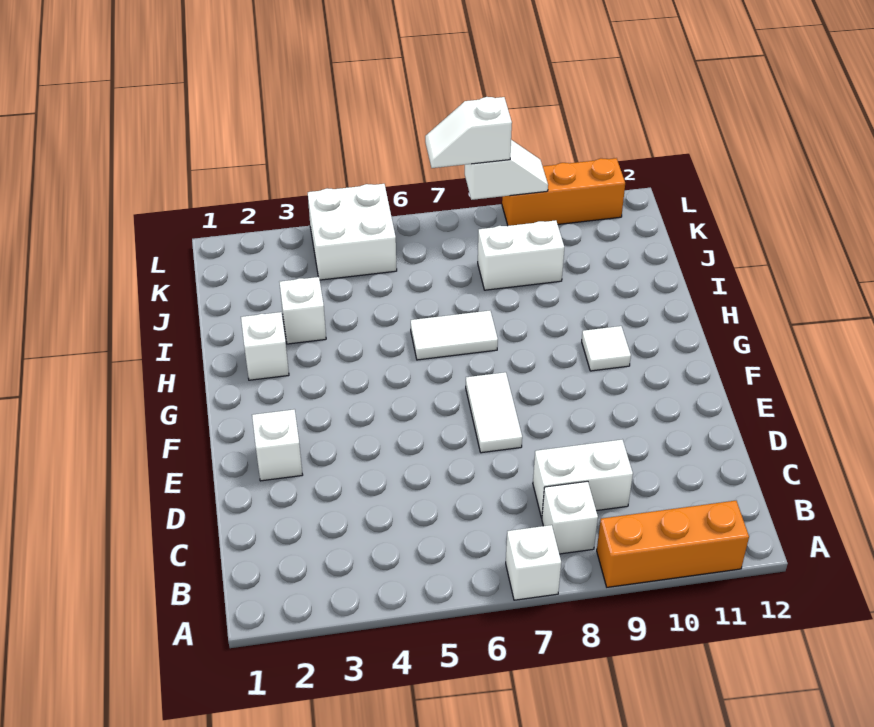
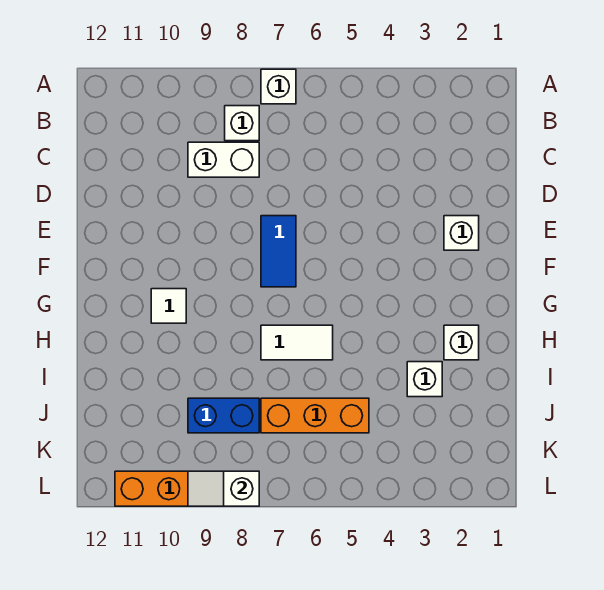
orange 1x3 brick [597,501,749,587] -> orange 1x3 brick moved to [261,398,369,433]
white 1x2 tile [466,372,522,453] -> blue 1x2 tile [261,216,296,287]
white 1x2 brick [478,220,564,290] -> blue 1x2 brick [188,398,259,433]
white 2x2 brick [308,184,397,280] -> none
white 1x2 slope [425,97,512,168] -> none

